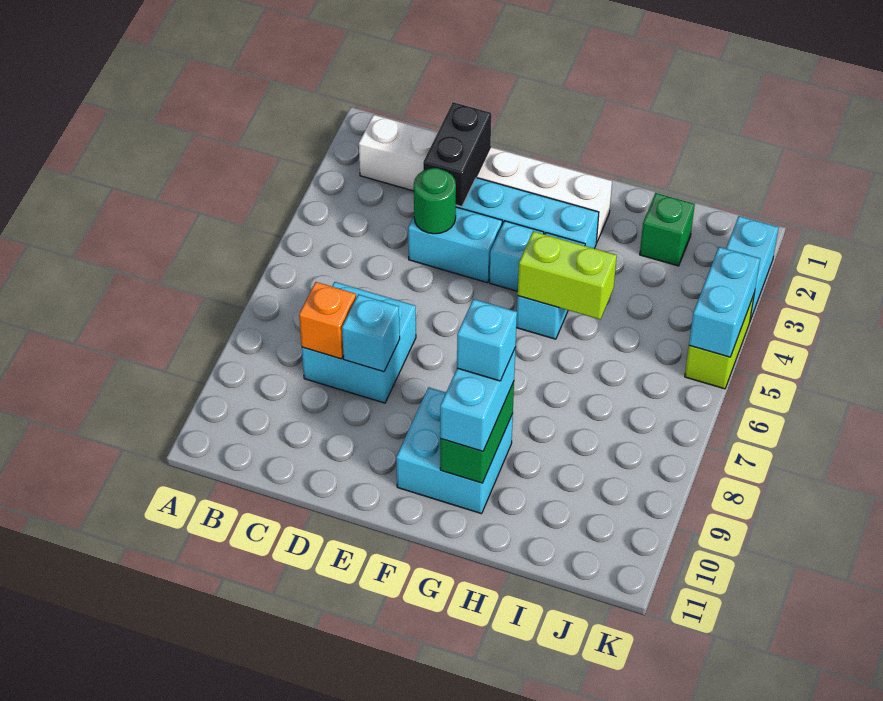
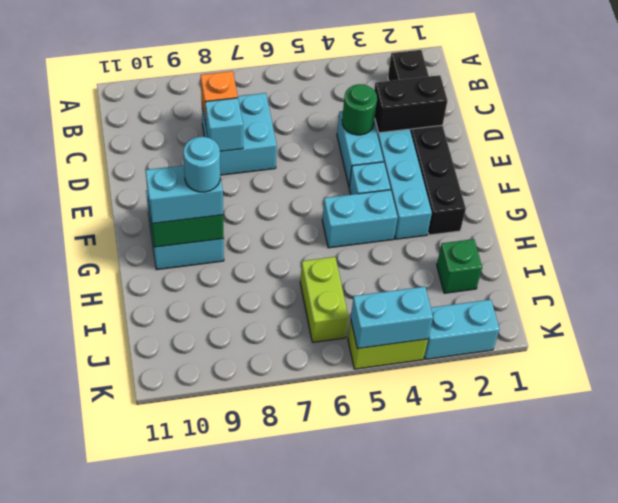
white 1x6 brick [359,115,612,243] -> black 1x6 brick [388,50,466,235]
lime 1x2 brick [518,231,617,319] -> lime 1x2 brick moved to [300,257,349,342]
cyan 1x1 brick [457,299,517,381] -> cyan 1x1 round brick [183,137,220,192]

